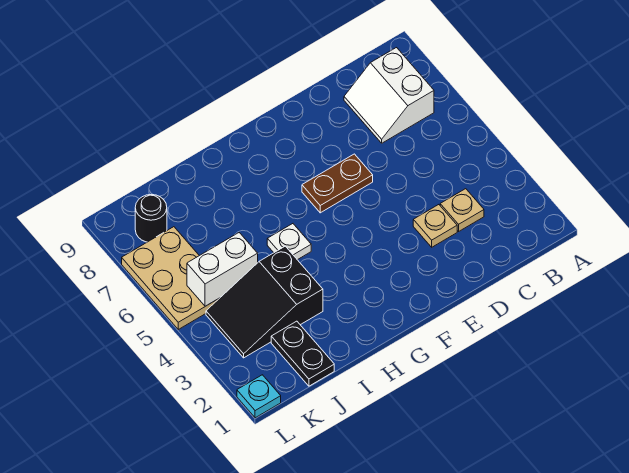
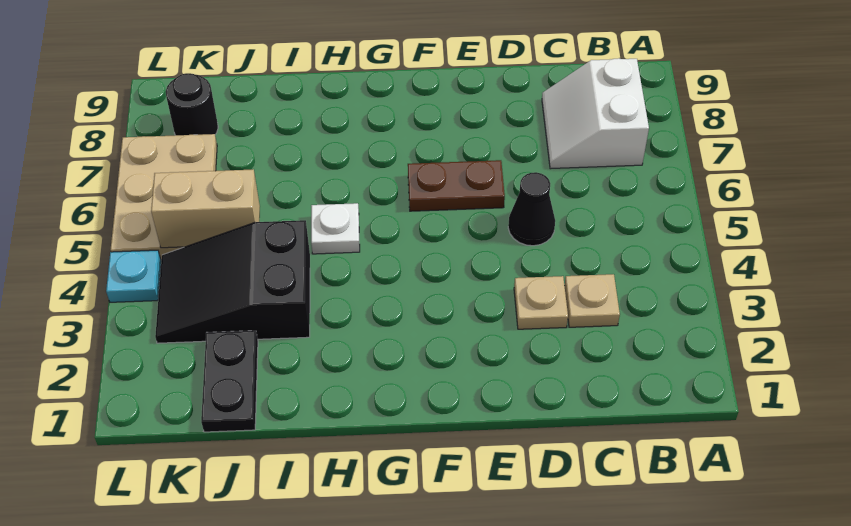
none -> black 1x1 cone [508,172,555,246]
white 1x2 brick [187,233,258,306] -> tan 1x2 brick [151,169,260,248]
cyan 1x1 plate [237,375,281,418] -> cyan 1x1 plate moved to [106,250,161,302]

